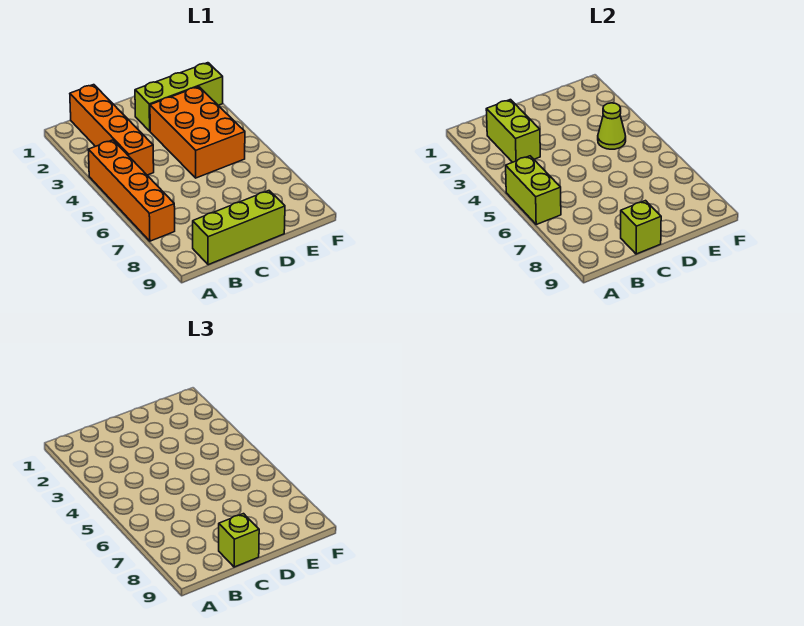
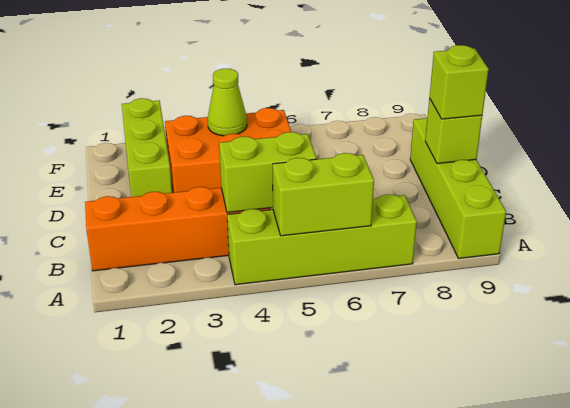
orange 1x4 brick [88,140,175,241] -> lime 1x4 brick [227,194,417,285]
lime 1x2 brick [486,100,540,162] -> lime 1x2 brick moved to [219,132,317,212]
lime 1x3 brick [193,191,285,265] -> lime 1x4 brick [410,118,506,258]

